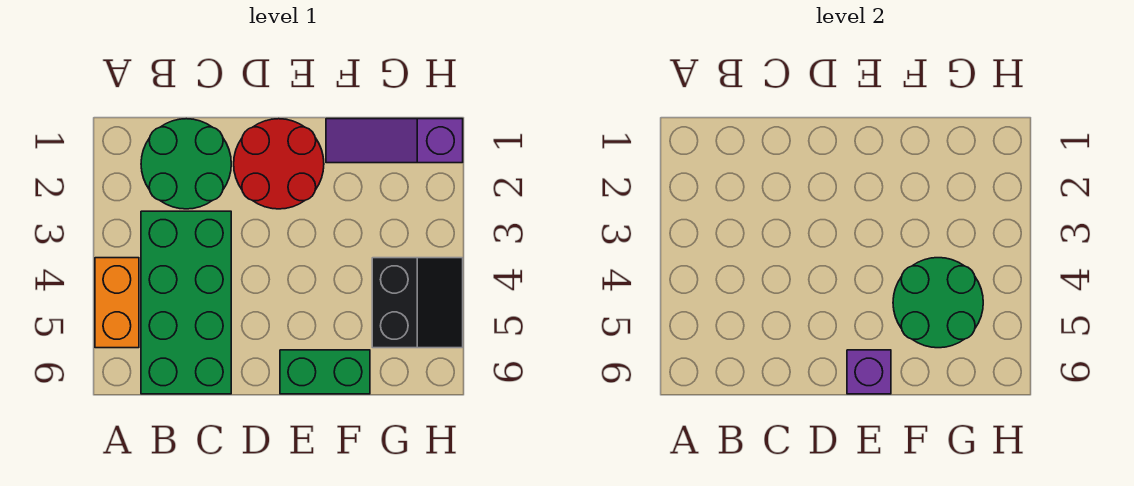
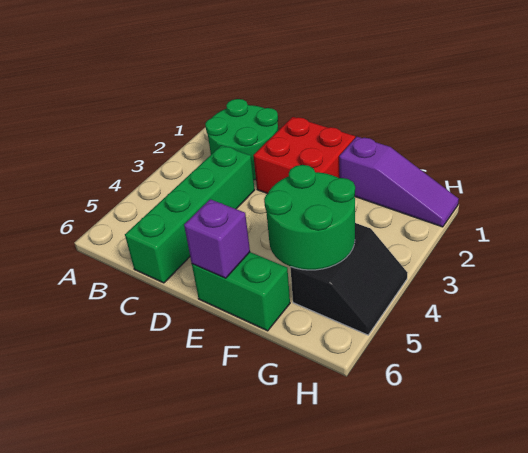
orange 1x2 brick [95,258,139,348] -> none
green 2x4 brick [141,211,231,394] -> green 1x4 brick [125,145,255,283]
red 2x2 round brick [234,119,324,209] -> red 2x2 brick [253,117,355,194]
purple 1x3 slope [326,119,463,163] -> purple 1x3 slope turned to [339,137,459,227]

